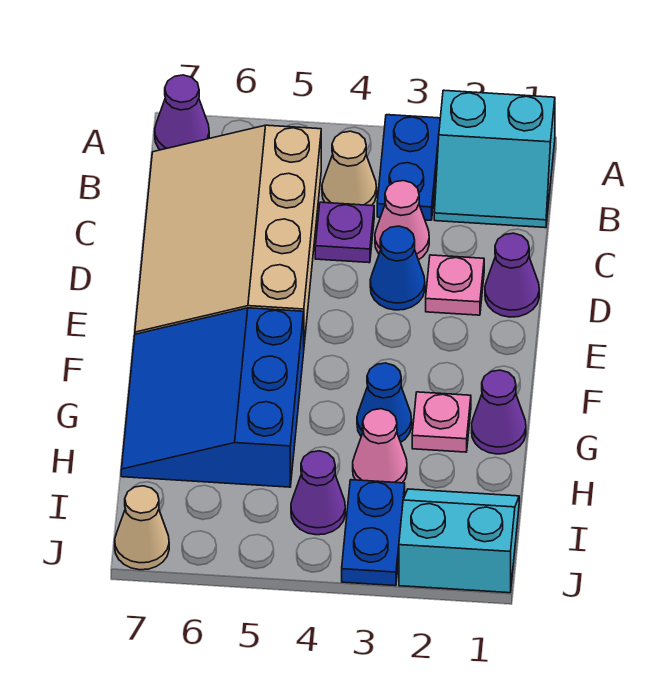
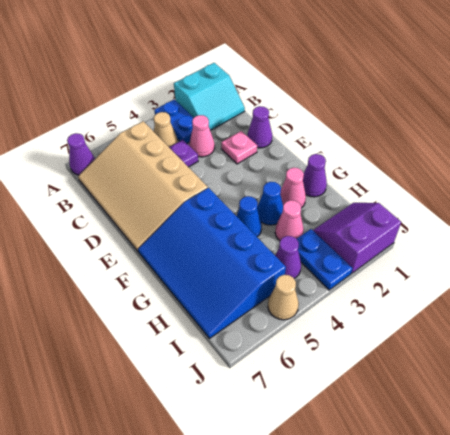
blue 1x1 cone [370,226,425,310] -> blue 1x1 cone moved to [237,196,262,237]
blue 3x3 slope [121,308,304,487] -> blue 3x4 slope [138,188,286,339]
pink 1x1 plate [412,392,471,452] -> pink 1x1 cone [280,168,306,208]
cyan 2x2 slope [399,489,519,593] -> purple 2x2 slope [313,203,401,273]
tan 1x1 cone [115,486,169,570] -> tan 1x1 cone moved to [268,275,299,320]

